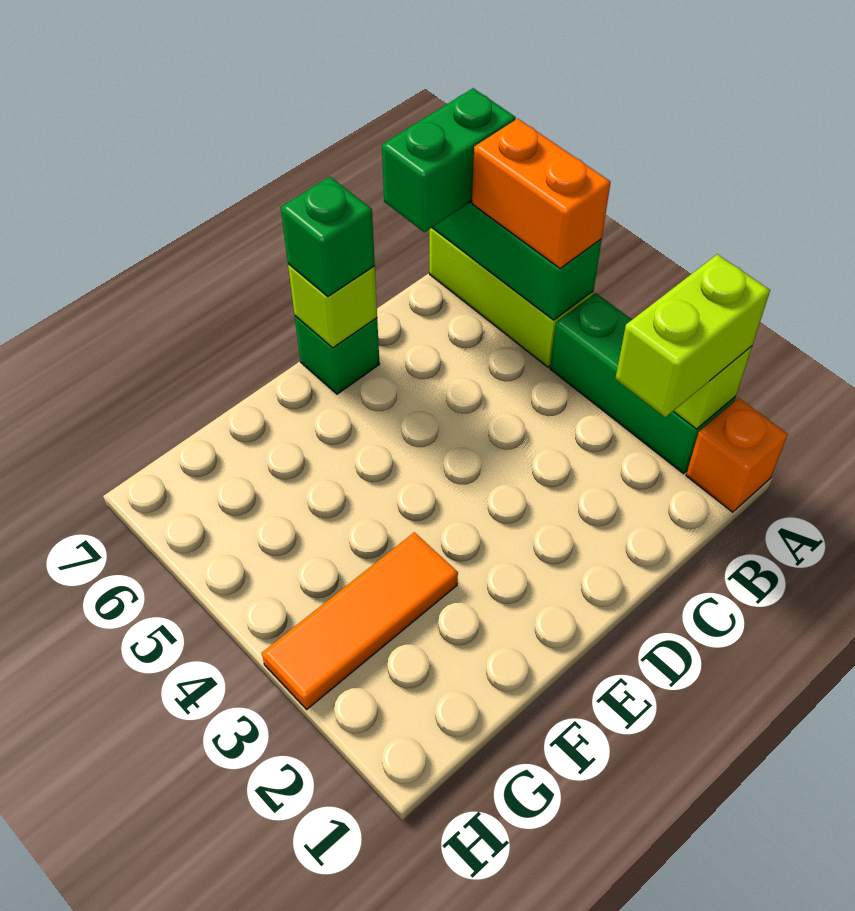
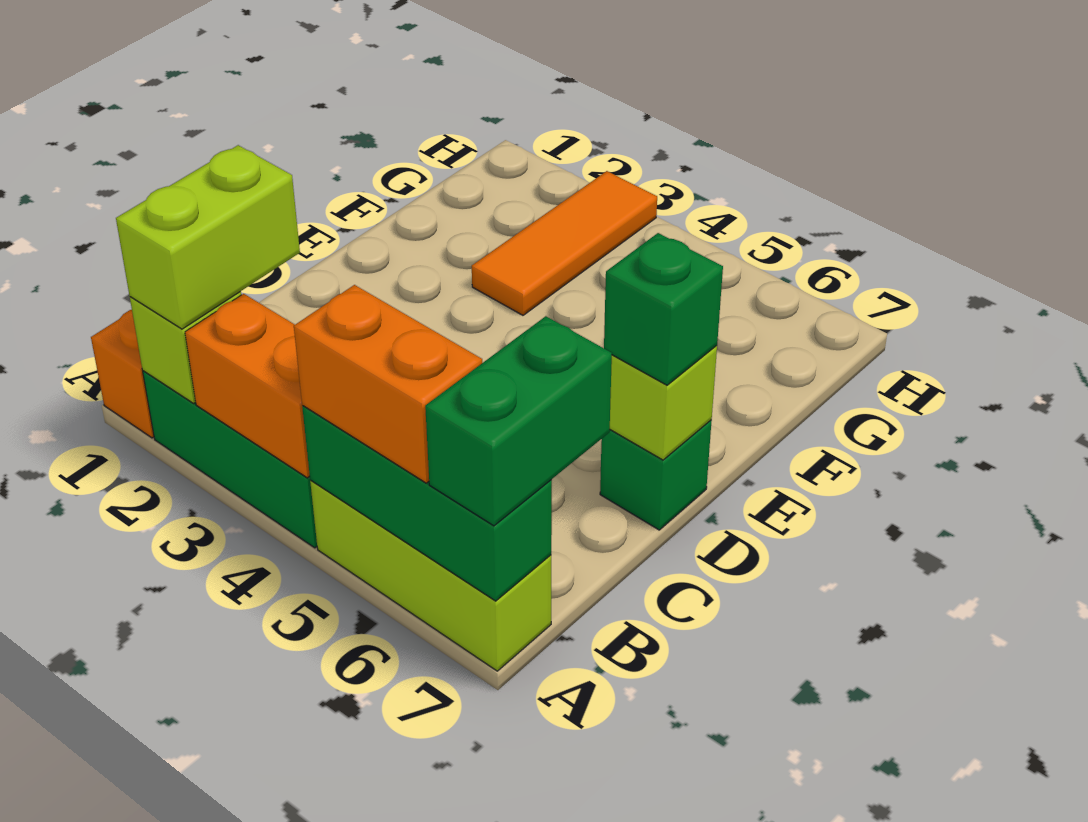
none -> orange 1x2 brick [185,294,310,478]

